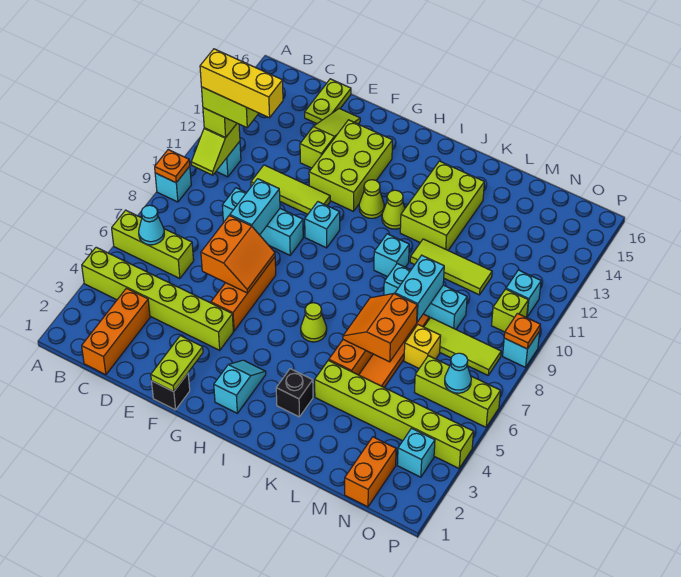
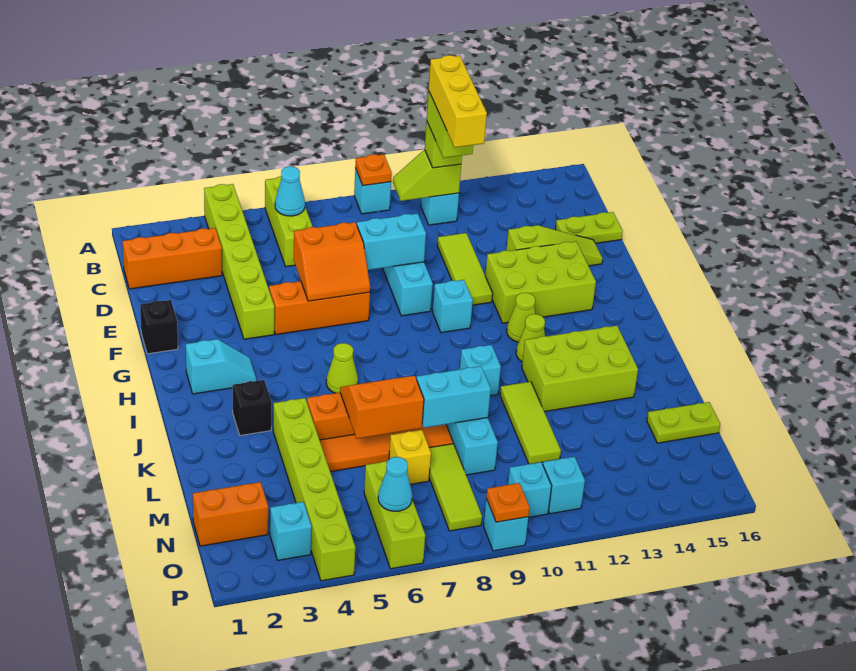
lime 1x2 plate [151,336,203,392] -> lime 1x2 plate moved to [647,402,720,443]
lime 1x1 brick [492,289,528,332] -> cyan 1x1 brick [508,462,552,517]

